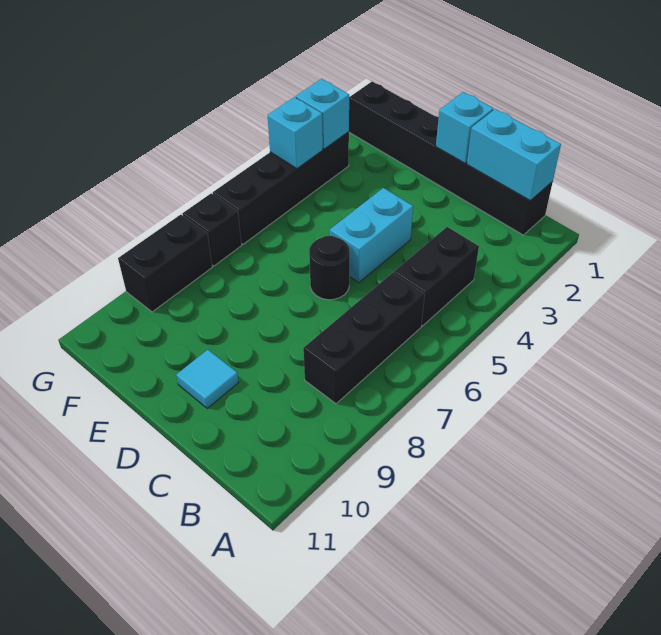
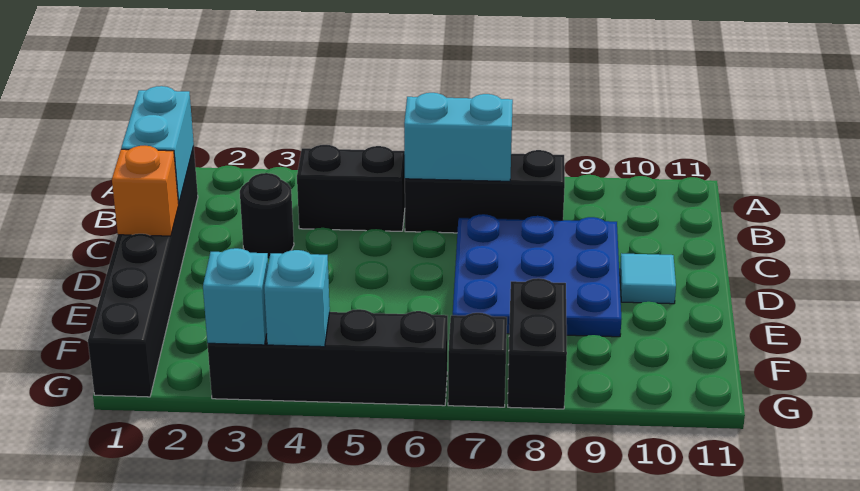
none -> blue 3x3 plate [453,214,621,337]
cyan 1x1 brick [436,92,494,163] -> orange 1x1 brick [112,146,179,236]
cyan 1x2 brick [330,188,413,283] -> cyan 1x2 brick moved to [404,93,513,181]
black 1x1 round brick [309,236,350,300] -> black 1x1 round brick moved to [240,173,294,259]
black 1x2 brick [118,215,212,312] -> black 1x2 brick turned to [508,278,567,409]

